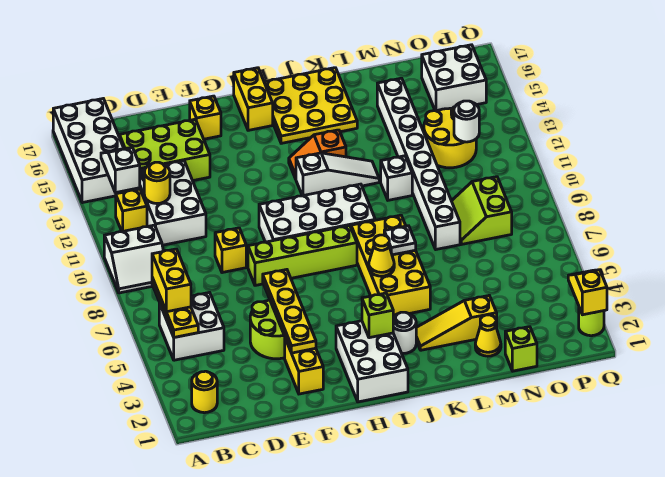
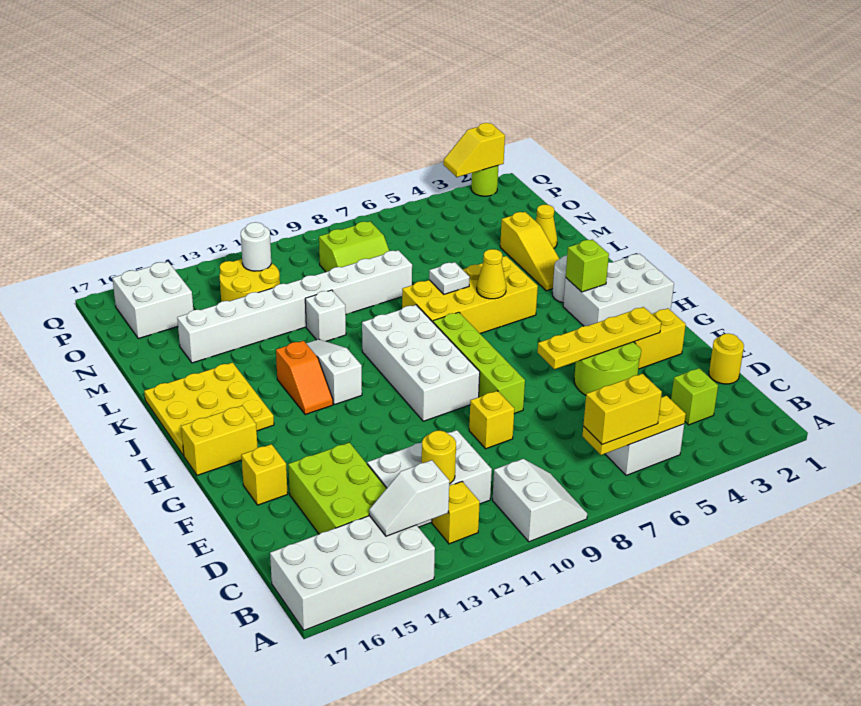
yellow 1x1 round brick [192,371,217,413] -> yellow 1x1 round brick moved to [709,334,744,384]
lime 1x1 brick [505,327,537,371] -> lime 1x1 brick moved to [671,368,718,425]

